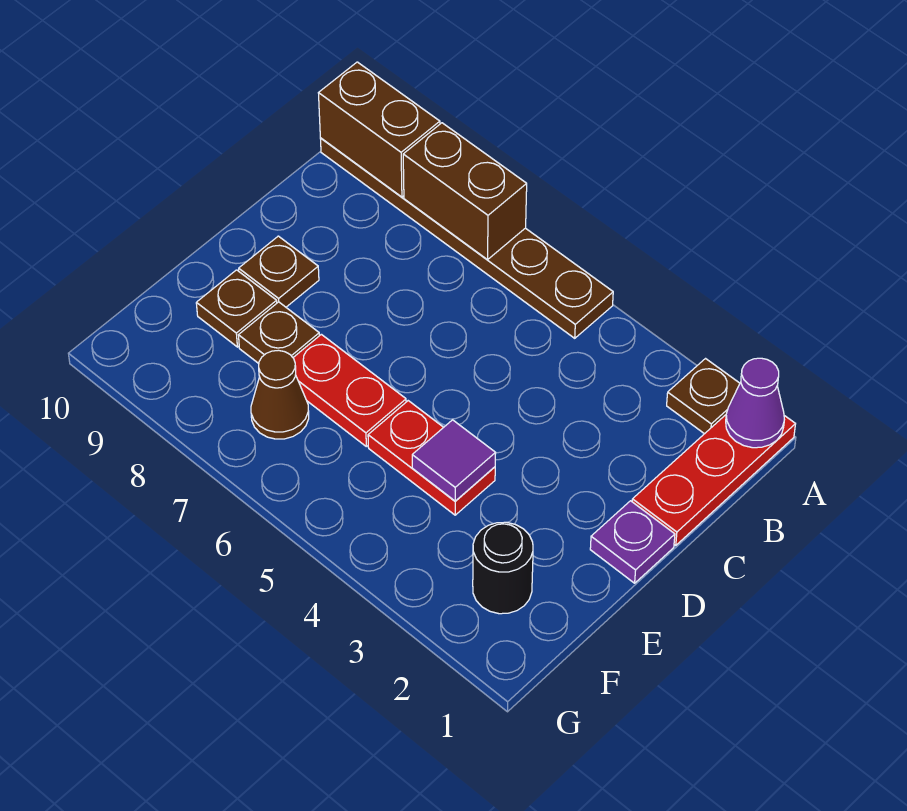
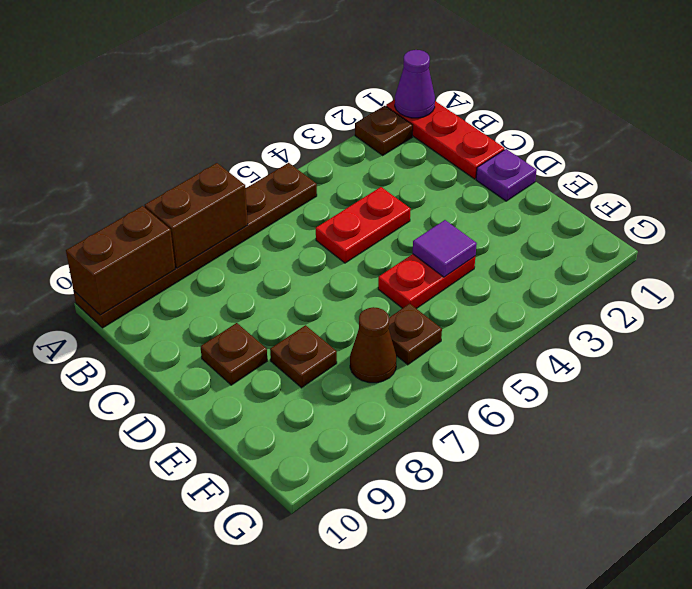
red 1x2 plate [293,334,406,446] -> red 1x2 plate moved to [316,187,411,263]
brown 1x1 plate [196,270,277,347] -> brown 1x1 plate moved to [389,304,442,365]
black 1x1 round brick [473,522,533,614] -> none

